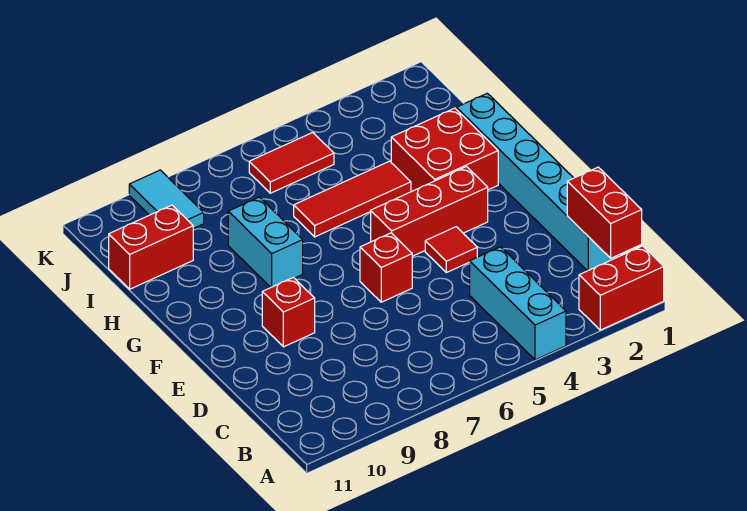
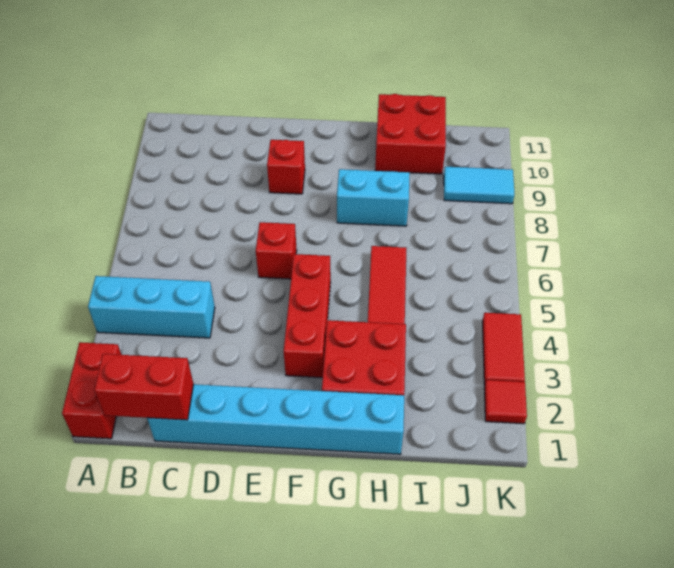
red 1x1 tile [425,227,477,273] -> red 1x1 tile moved to [484,380,527,424]
red 1x2 brick [109,205,193,289] -> red 2x2 brick [375,94,446,174]
red 1x2 tile [249,133,334,193] -> red 1x2 tile moved to [483,313,525,386]

